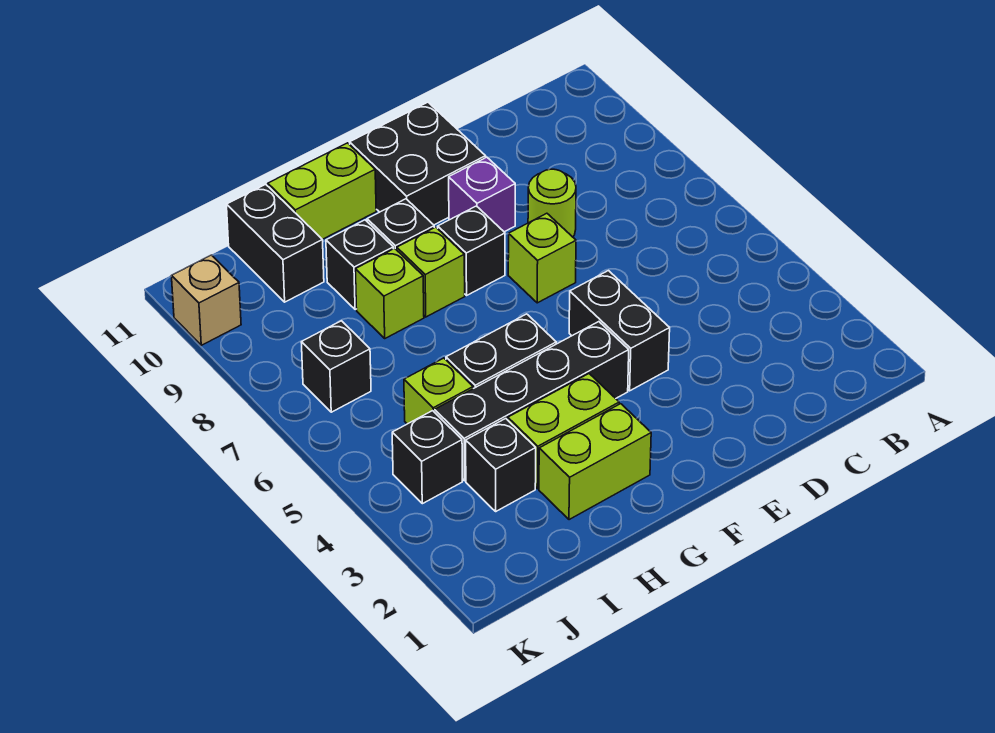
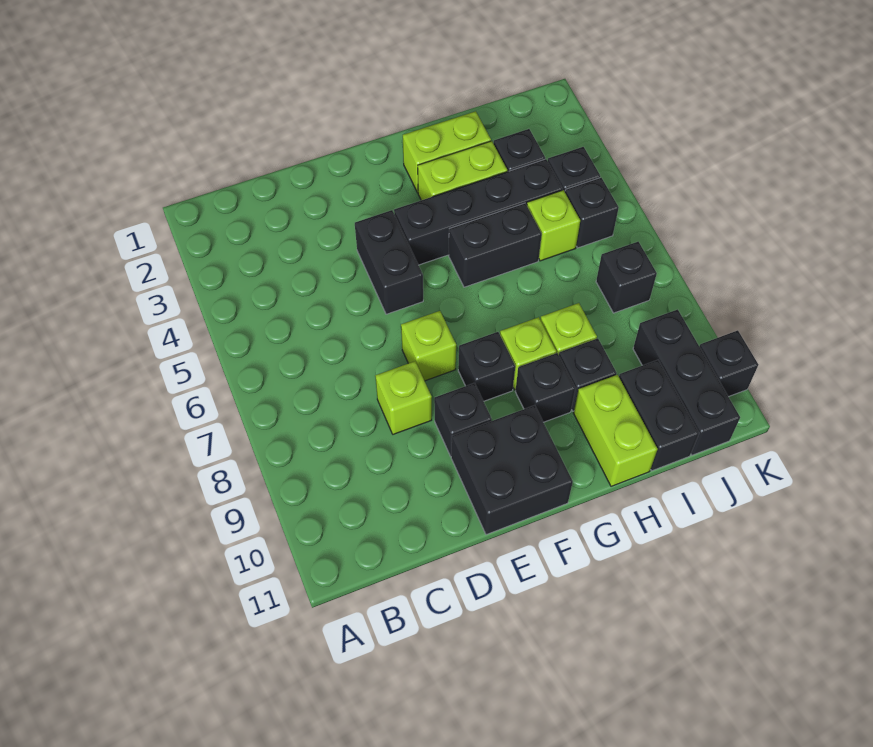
lime 1x1 round brick [528,169,576,237] -> lime 1x1 brick [375,361,432,434]
purple 1x1 brick [449,157,515,232] -> black 1x1 brick [434,383,492,456]
lime 1x2 brick [268,143,376,239] -> lime 1x2 brick turned to [574,375,658,486]
none -> black 1x1 brick [565,178,619,248]
none -> black 1x3 brick [633,309,740,455]
tan 1x1 brick [172,255,241,345] -> black 1x1 brick [699,330,759,397]

